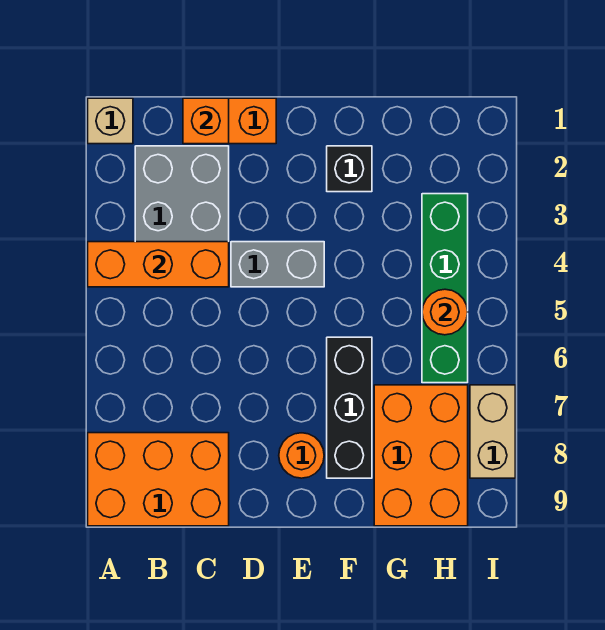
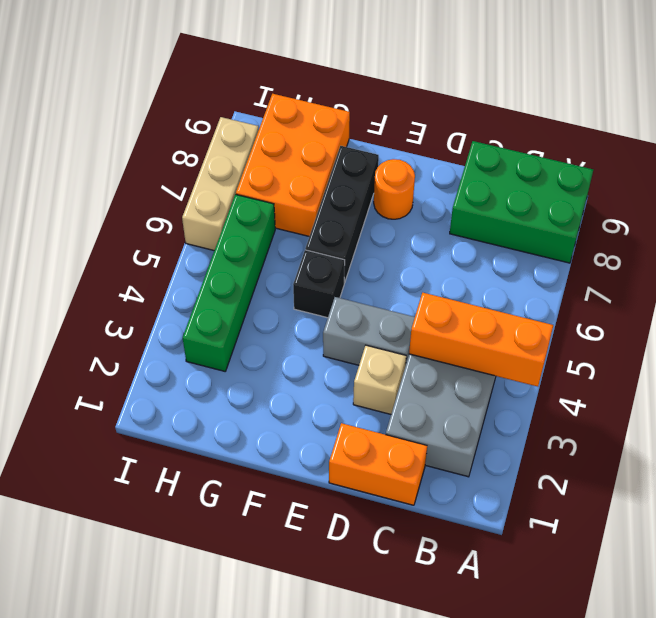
tan 1x1 brick [88,98,133,144] -> tan 1x1 brick moved to [353,345,406,414]
orange 2x3 brick [88,433,229,526] -> green 2x3 brick [450,141,593,263]
orange 1x1 brick [183,98,229,144] -> none
black 1x1 brick [327,146,372,192] -> black 1x1 brick moved to [293,250,345,318]
orange 1x1 round brick [422,289,468,335] -> none
tan 1x2 brick [470,385,515,478] -> tan 1x3 brick [182,117,259,251]

